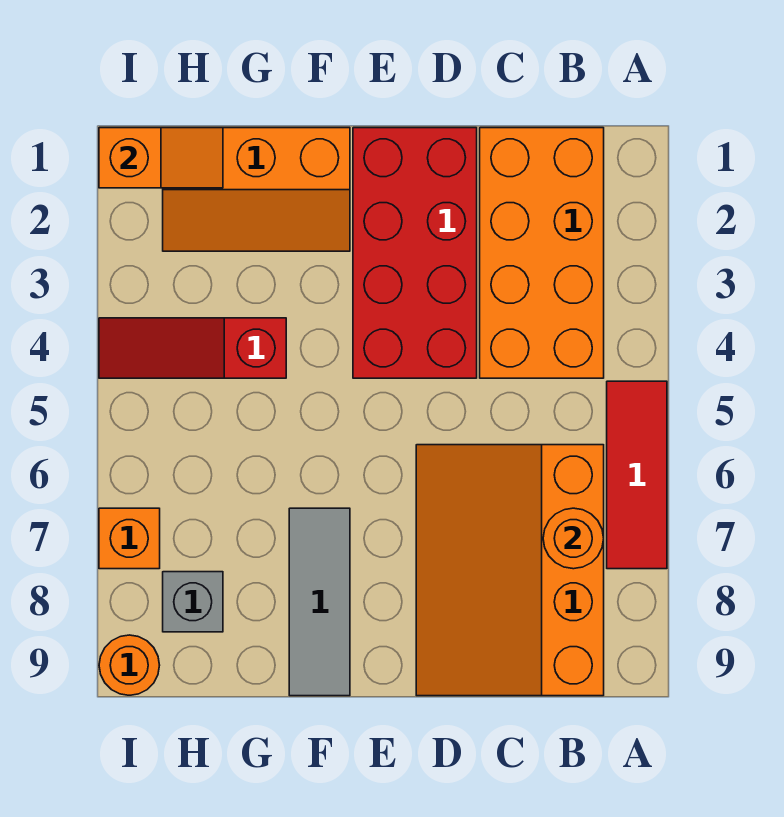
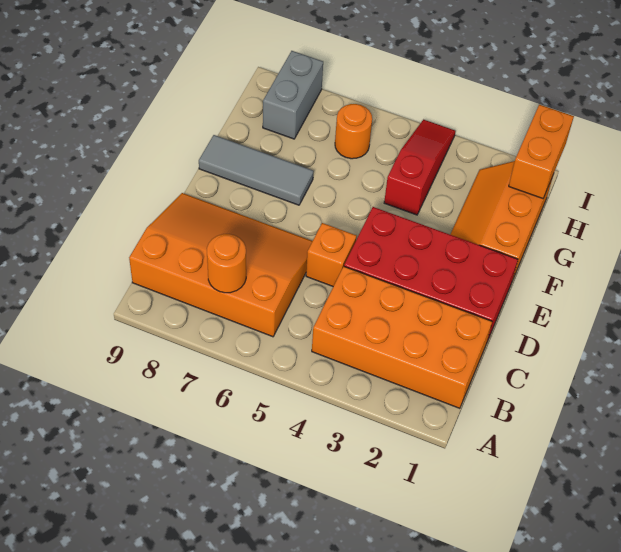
red 1x3 tile [607,381,667,569] -> none
orange 1x2 slope [99,128,223,188] -> orange 1x2 brick [509,105,574,198]
grey 1x1 brick [163,572,223,632] -> grey 1x2 brick [263,51,323,139]
orange 1x1 brick [99,508,160,569] -> orange 1x1 brick moved to [306,223,356,286]
orange 1x1 round brick [99,635,160,695] -> orange 1x1 round brick moved to [335,104,372,159]

